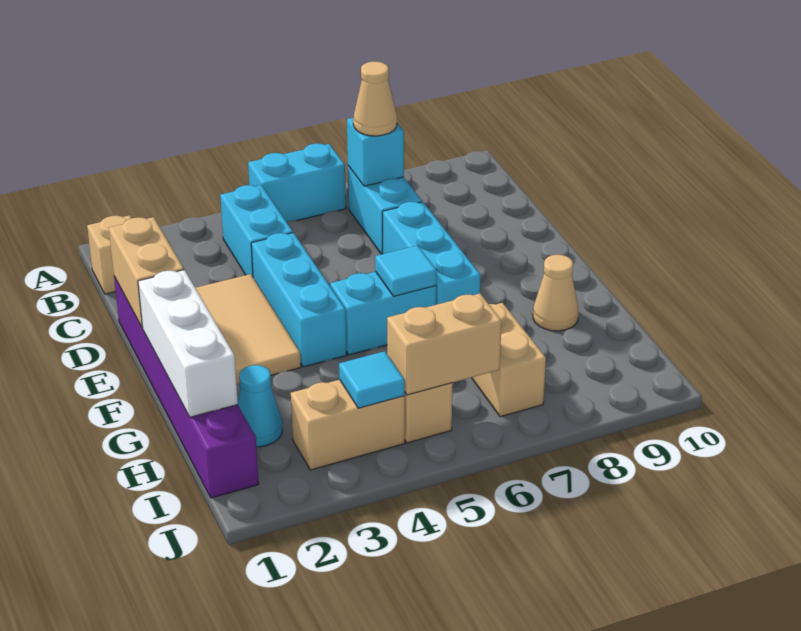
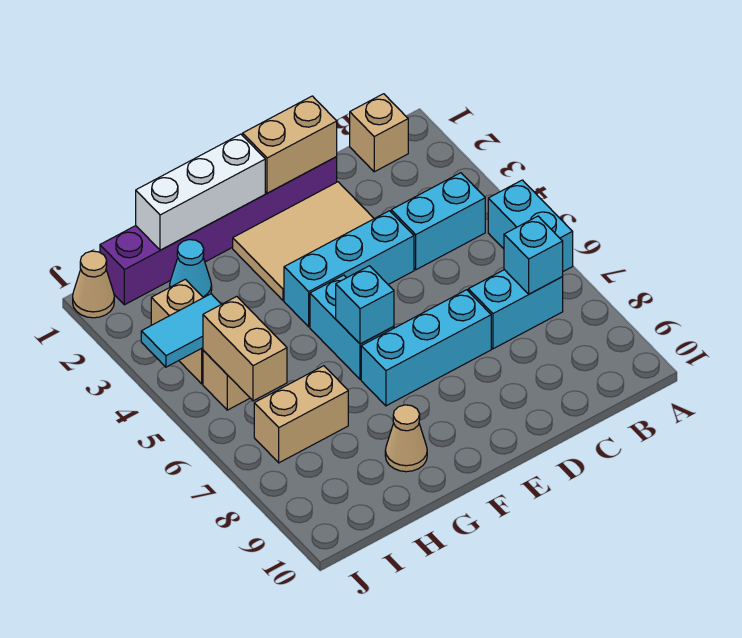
tan 1x1 cone [353,61,397,136] -> tan 1x1 cone moved to [73,251,114,318]
cyan 1x1 tile [375,246,437,296] -> cyan 1x1 brick [336,266,394,344]
cyan 1x1 tile [339,351,405,408] -> cyan 1x2 tile [141,294,221,367]

